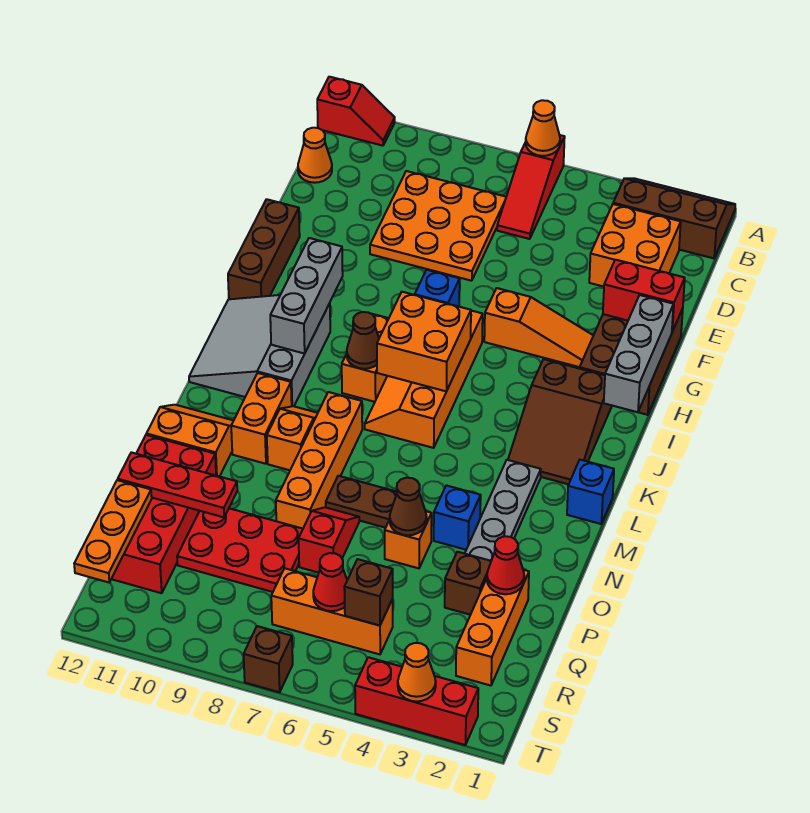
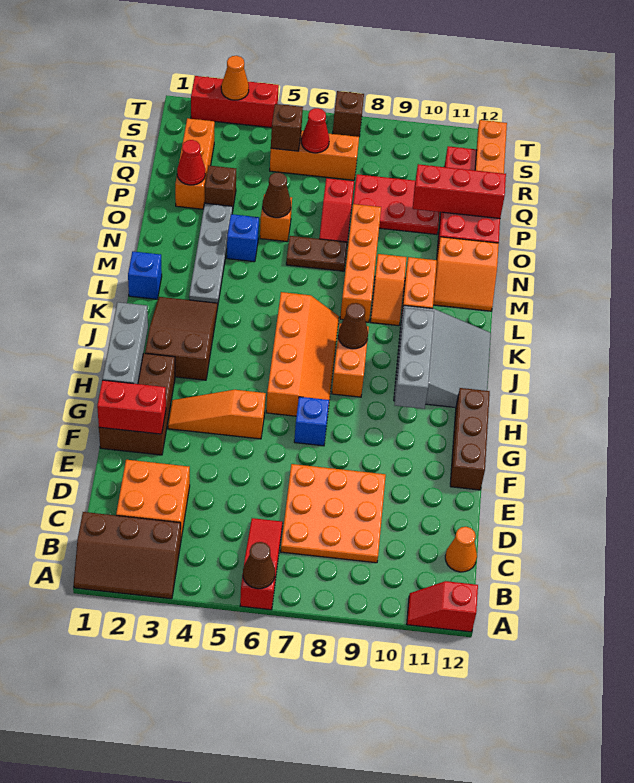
orange 1x1 cone [526,100,560,156] -> brown 1x1 cone [243,542,275,589]
orange 2x2 brick [377,292,471,391] -> none
red 1x3 plate [118,452,237,517] -> red 1x3 brick [413,164,506,218]

